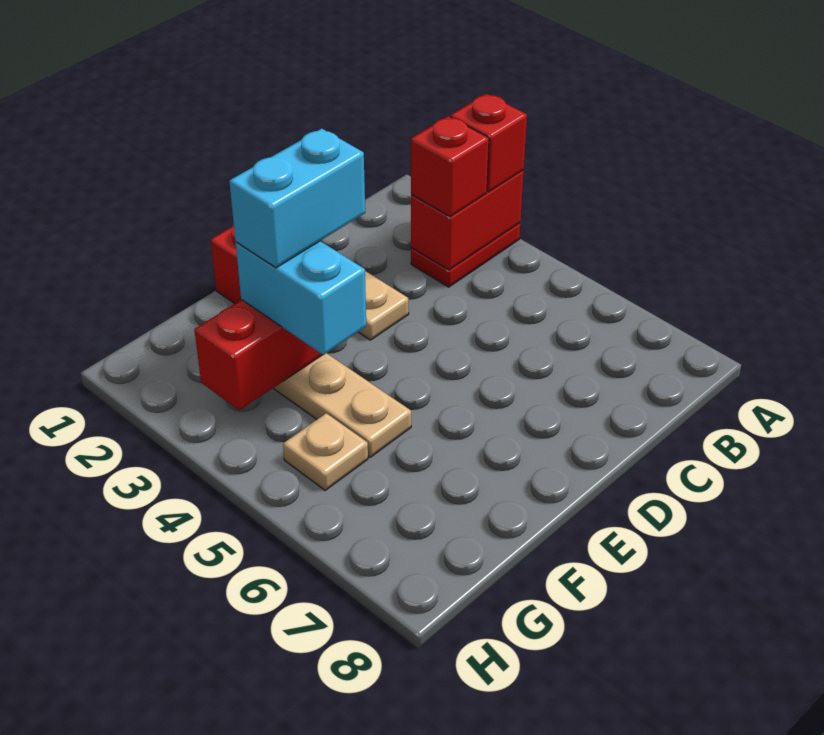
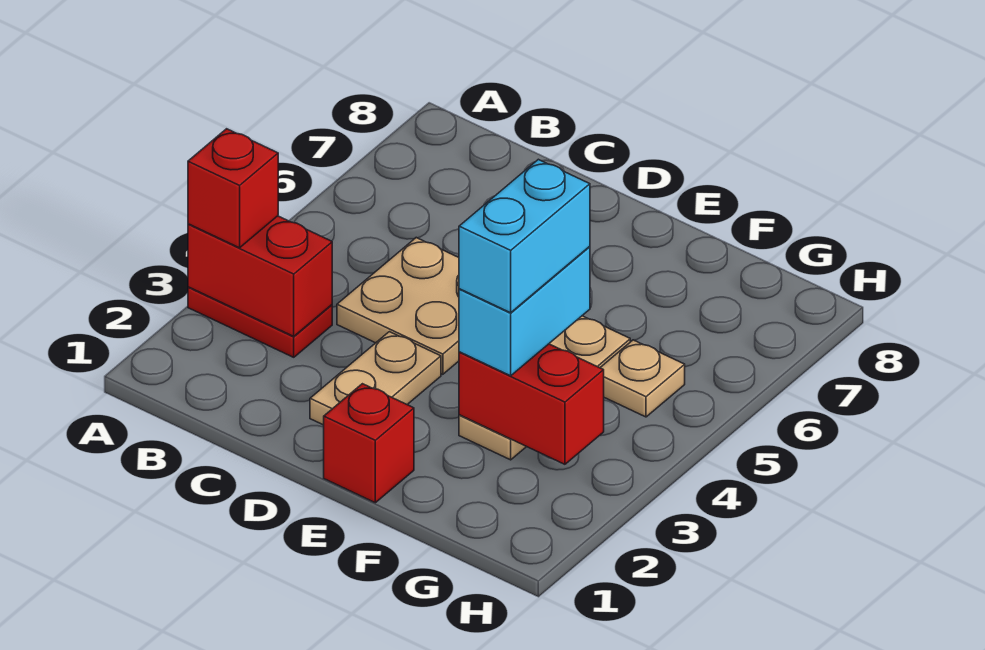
red 1x1 brick [411,116,489,217] -> none
none -> tan 2x2 plate [337,238,459,374]
cyan 1x2 brick [229,129,365,268] -> cyan 1x2 brick turned to [459,159,590,313]

